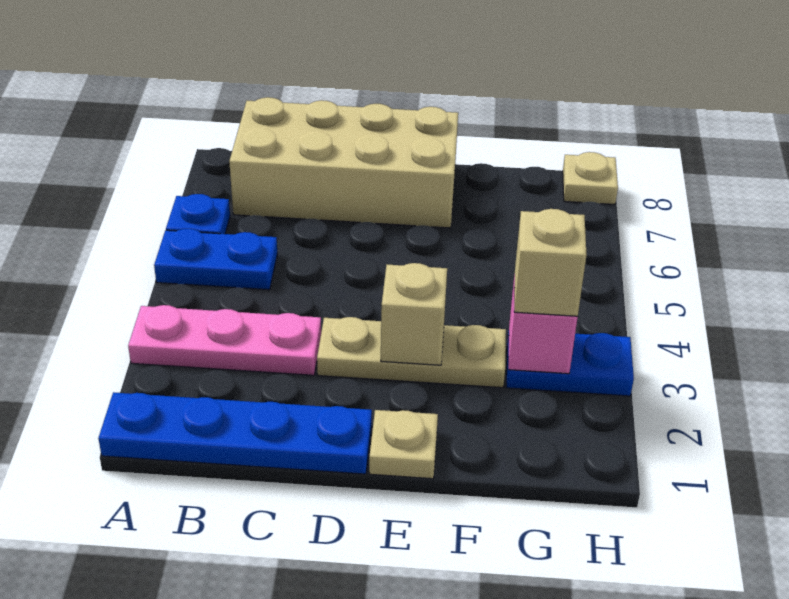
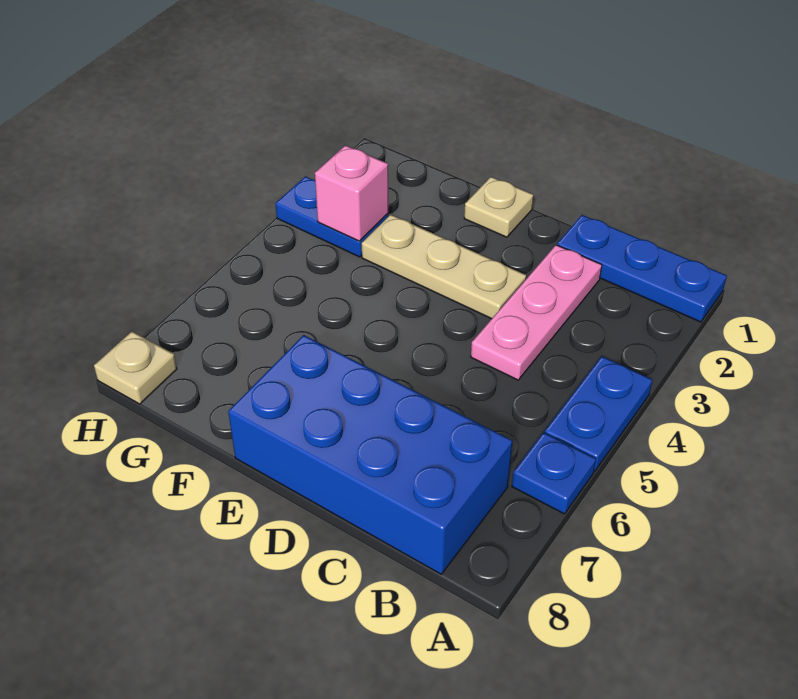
blue 1x4 plate [98,392,372,474] -> blue 1x3 plate [557,215,727,322]
pink 1x3 plate [128,305,321,375] -> pink 1x3 plate turned to [471,245,602,380]
blue 1x2 plate [154,229,277,290] -> blue 1x2 plate turned to [545,356,652,471]
tan 2x4 brick [229,97,458,228] -> blue 2x4 brick [228,335,512,574]
tan 1x1 brick [381,263,447,365] -> none
tan 1x1 brick [514,209,587,316] -> none

